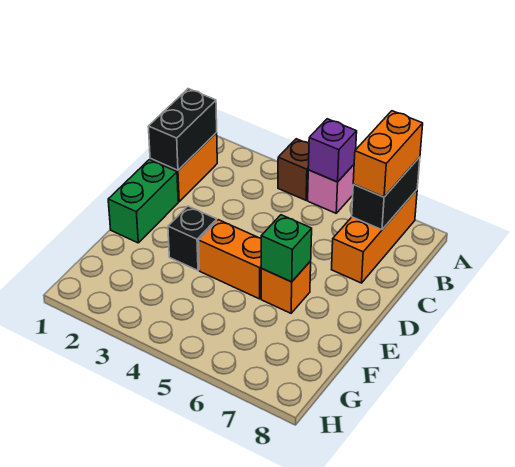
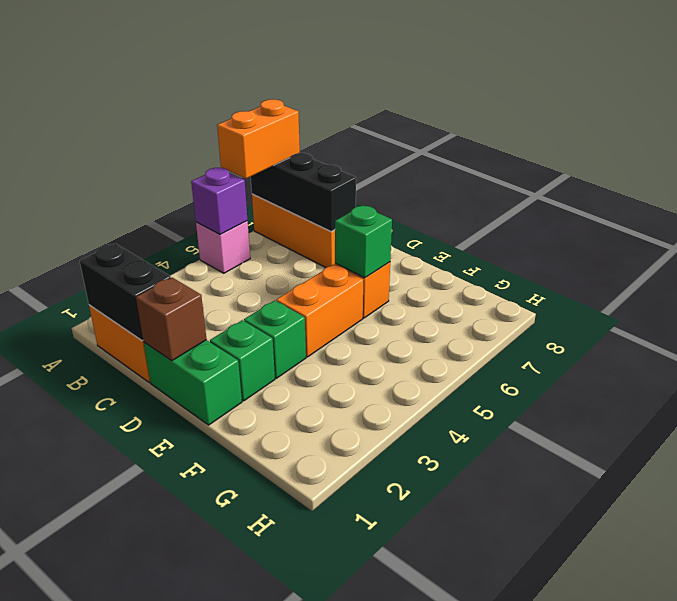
brown 1x1 brick [278,139,309,200] -> brown 1x1 brick moved to [136,278,207,361]
black 1x2 brick [352,157,420,230] -> black 1x3 brick [251,153,356,232]
orange 1x2 brick [353,111,423,197] -> orange 1x2 brick turned to [217,99,300,179]
none -> green 1x1 brick [210,320,275,401]
black 1x1 brick [168,206,217,270] -> green 1x1 brick [244,300,306,378]

